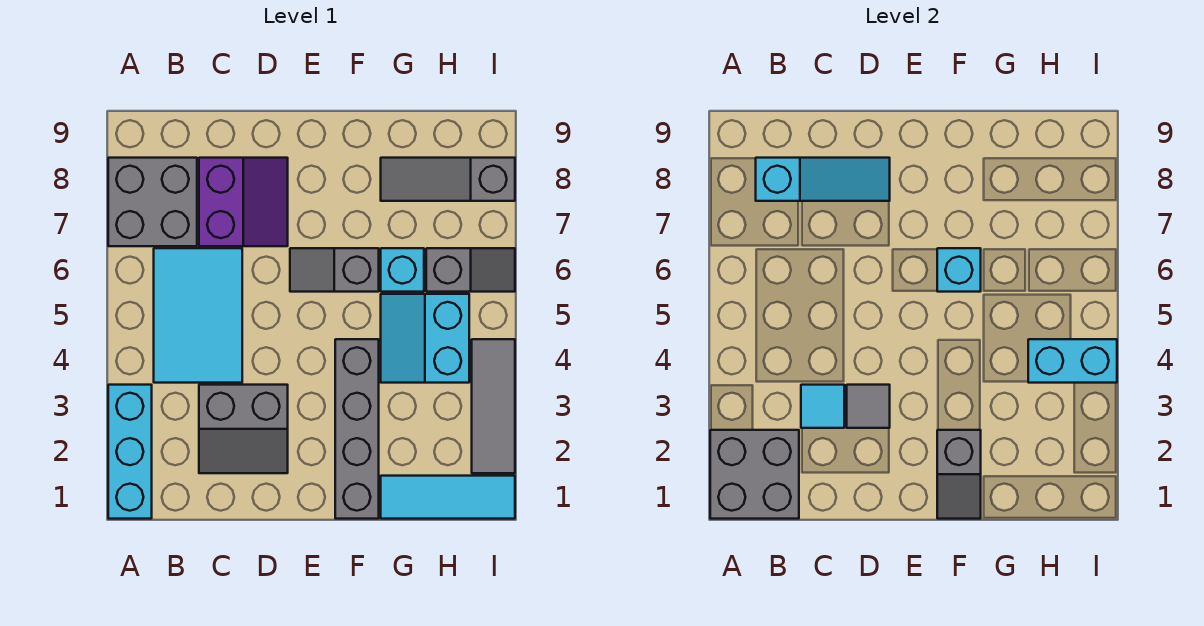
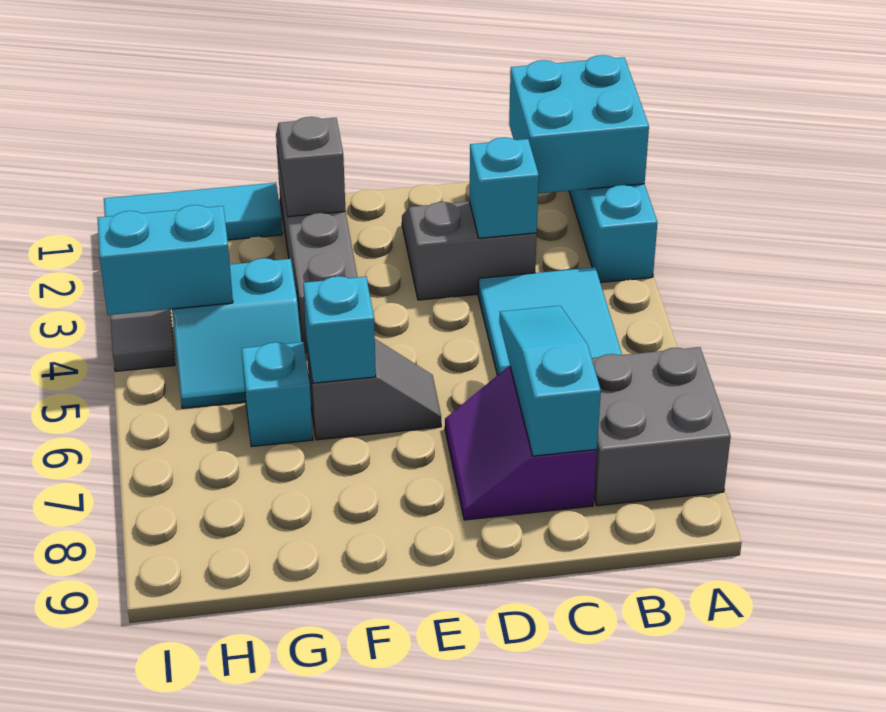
grey 2x2 brick [710,430,799,519] -> cyan 2x2 brick [509,55,649,194]
cyan 1x3 slope [756,158,890,201] -> cyan 1x3 slope turned to [499,306,601,456]
cyan 1x1 tile [801,385,844,428] -> cyan 1x1 brick [470,137,539,238]
grey 1x1 tile [847,385,890,428] -> none
cyan 2x2 slope [381,294,469,383] -> cyan 2x2 slope turned to [172,258,301,408]
grey 1x3 slope [381,158,515,201] -> none
grey 1x2 slope [426,248,515,292] -> none

